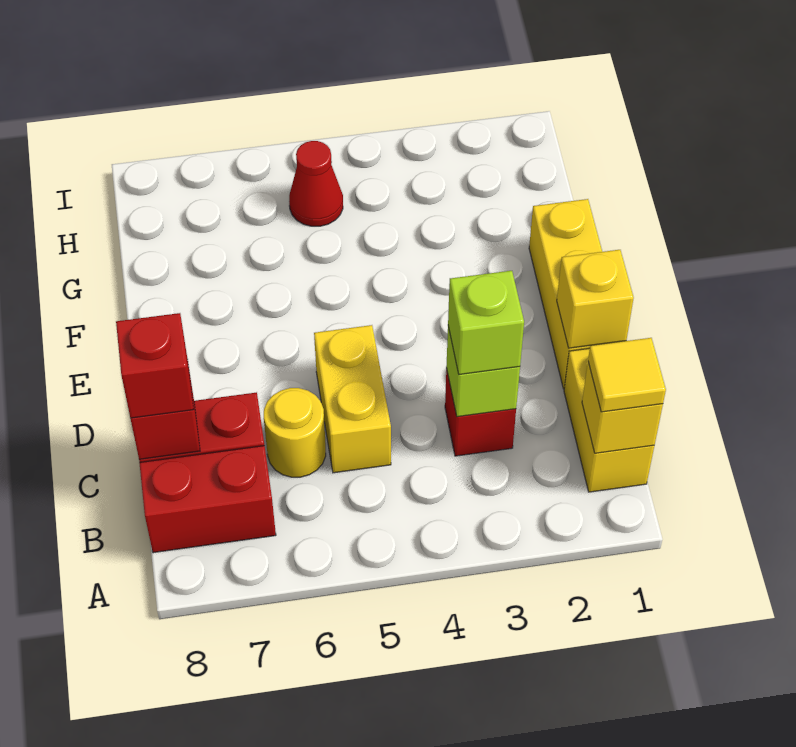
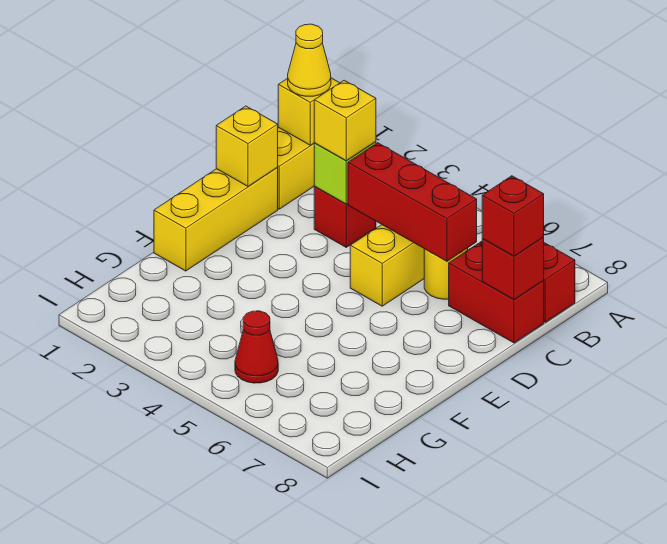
yellow 1x1 tile [588,338,666,412] -> yellow 1x1 cone [288,24,331,96]
lime 1x1 brick [448,271,524,374] -> yellow 1x1 brick [314,80,376,161]
none -> red 1x3 brick [348,143,477,261]

